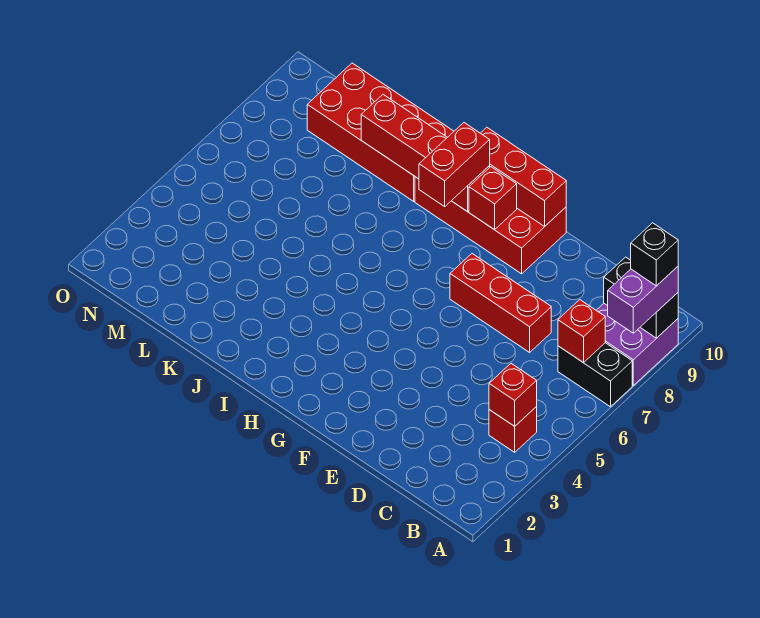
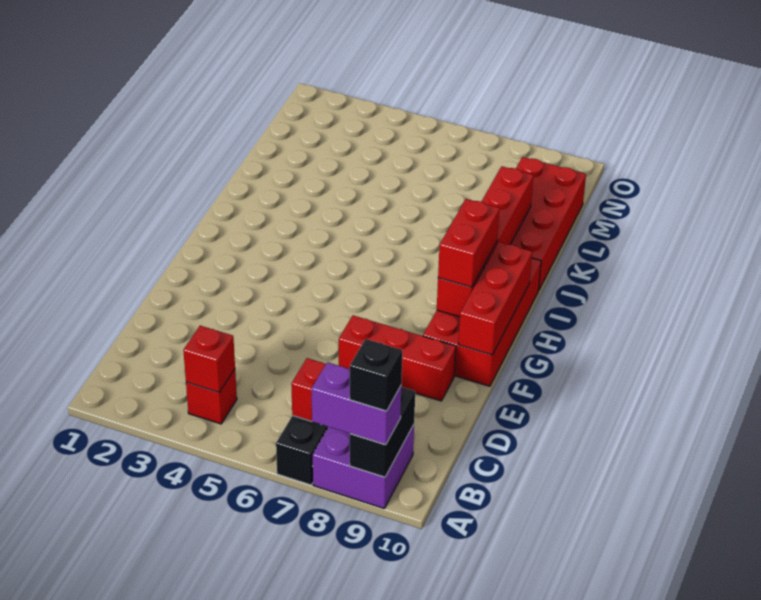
red 1x3 brick [450,254,551,352] -> red 1x3 brick turned to [339,316,456,401]
red 1x2 brick [419,123,490,206] -> red 1x2 brick turned to [438,199,499,287]

